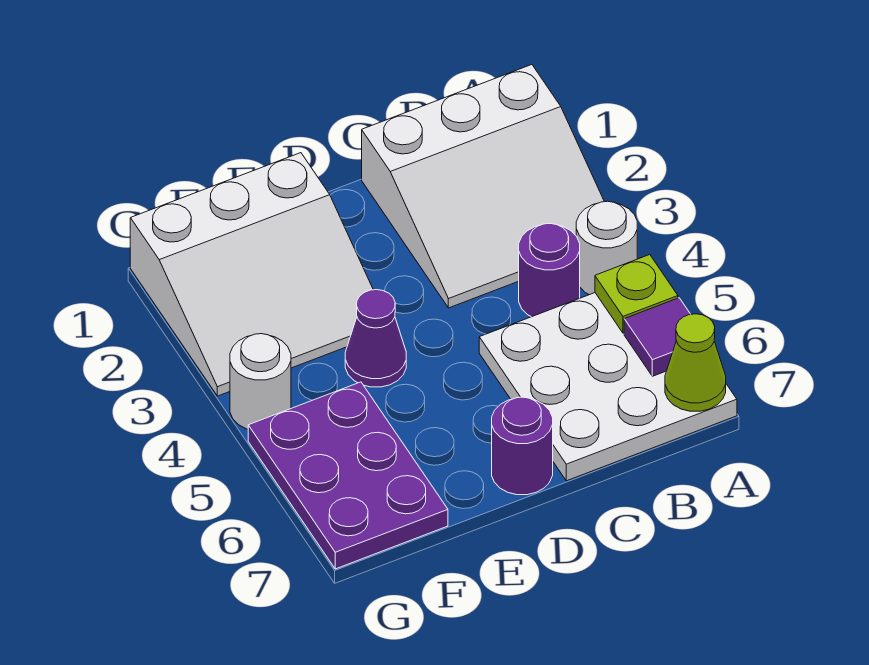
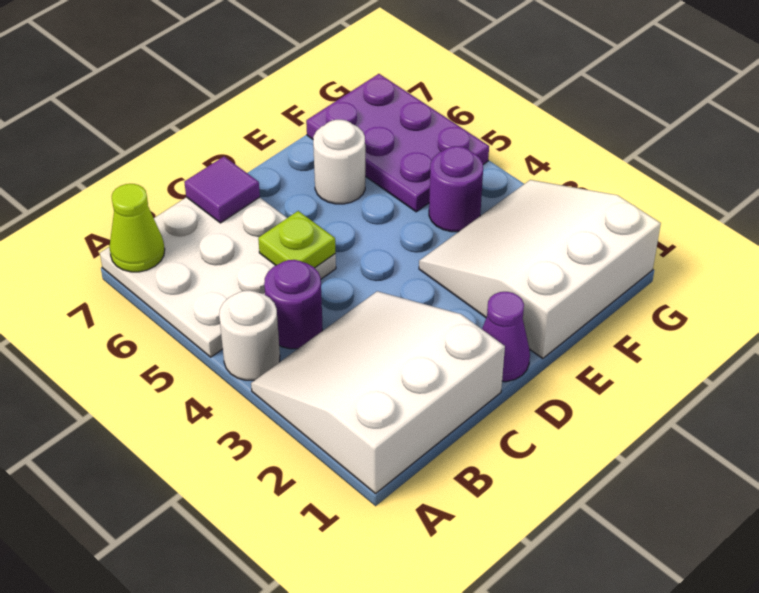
lime 1x1 plate [595,255,678,333] -> lime 1x1 plate moved to [258,211,335,268]
purple 1x1 tile [624,298,690,376] -> purple 1x1 tile moved to [184,157,260,223]
purple 1x1 round brick [492,397,553,495] -> purple 1x1 round brick moved to [429,146,483,232]
purple 1x1 cone [345,290,406,387] -> purple 1x1 cone moved to [482,292,530,382]
white 1x1 round brick [230,334,291,429] -> white 1x1 round brick moved to [313,120,365,204]

